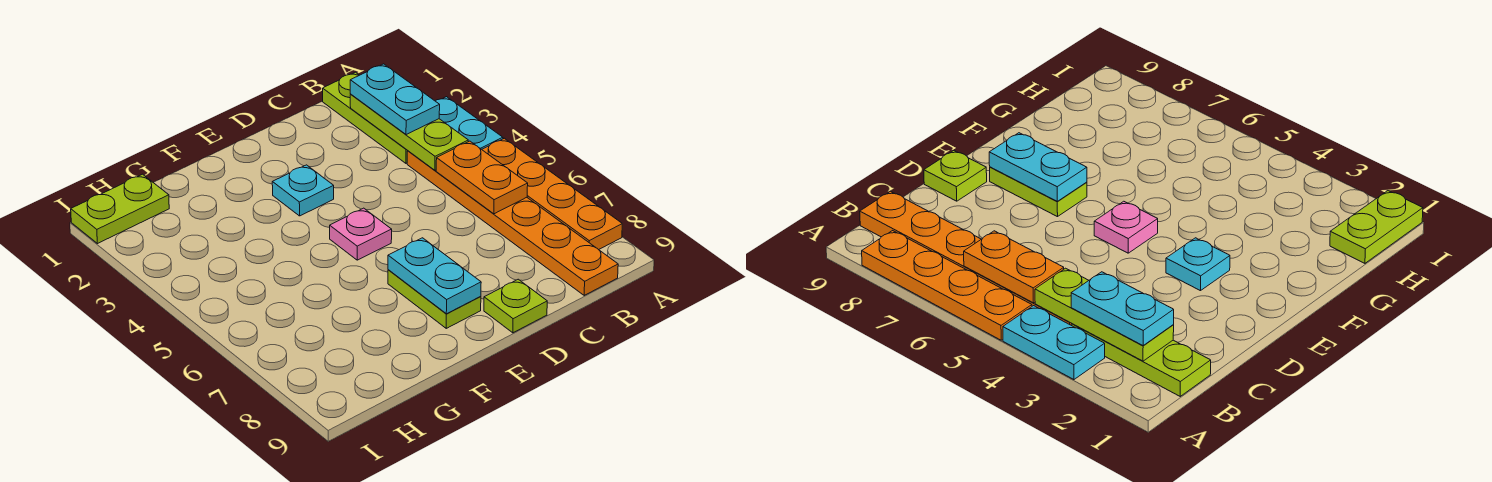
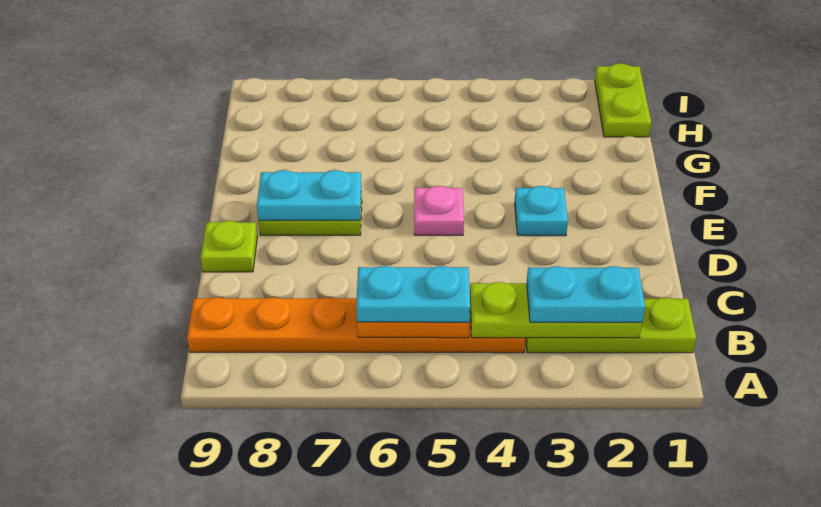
cyan 1x2 plate [436,97,503,149] -> cyan 1x2 plate moved to [356,266,470,322]
orange 1x4 plate [482,138,622,250] -> none

